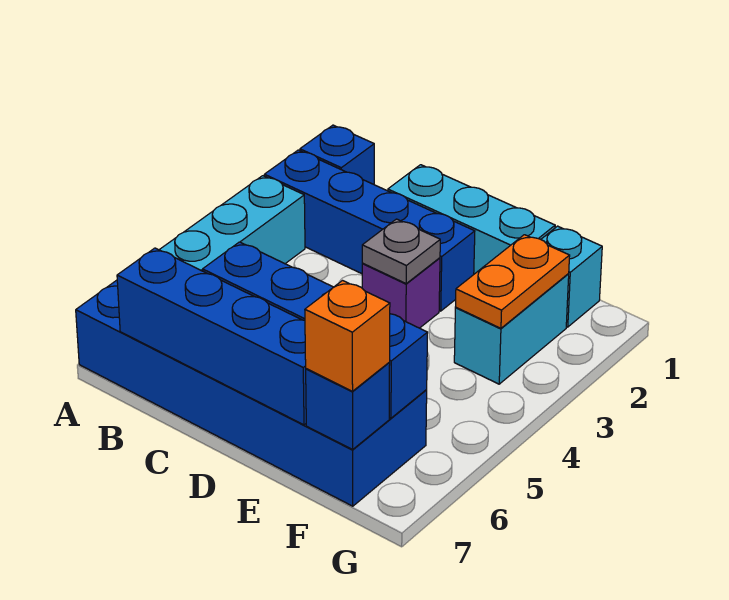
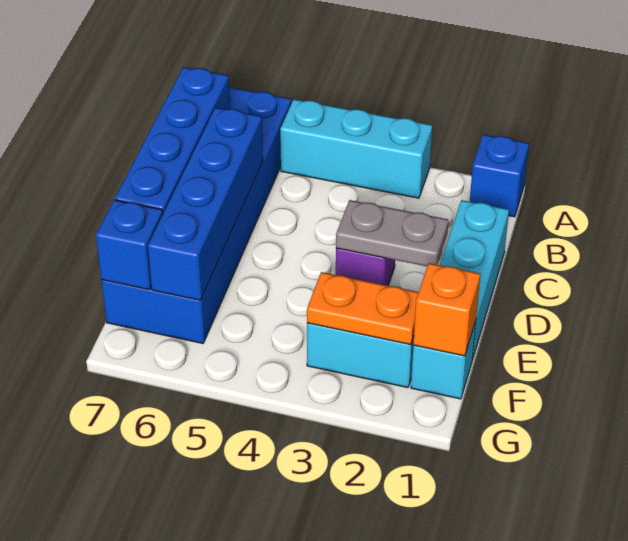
blue 1x4 brick [264,150,475,311] -> none
grey 1x1 plate [362,219,440,283] -> grey 1x2 plate [336,200,448,266]
orange 1x1 brick [305,281,390,391] -> orange 1x1 brick moved to [413,263,480,356]

